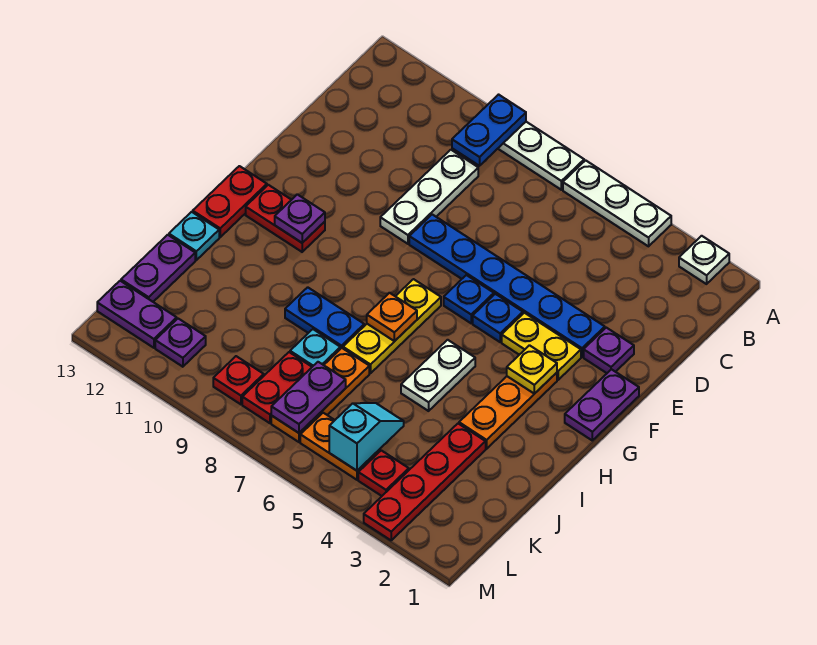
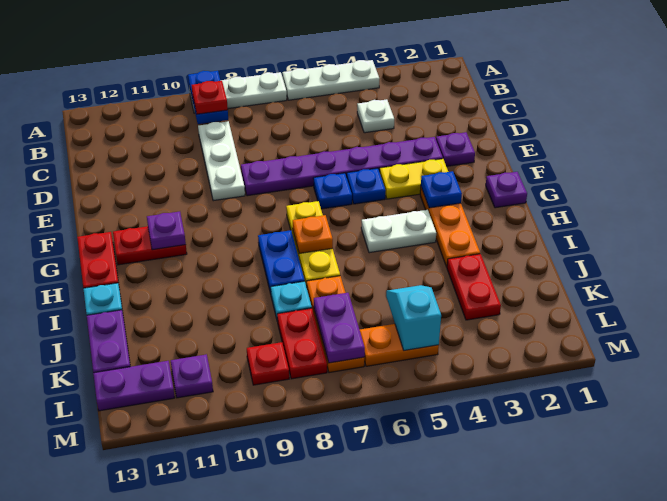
white 1x1 plate [679,236,729,284] -> white 1x1 plate moved to [357,99,394,133]
blue 1x6 plate [409,214,605,357] -> purple 1x6 plate [241,137,443,196]
purple 1x2 plate [565,369,639,440] -> purple 1x1 plate [486,172,527,208]
yellow 1x1 plate [507,345,557,394] -> blue 1x1 plate [421,171,462,208]
white 1x2 plate [401,340,475,411] -> white 1x2 plate turned to [361,210,436,253]
blue 1x2 plate [285,287,364,349] -> blue 1x2 plate turned to [258,230,305,294]
red 1x4 plate [364,424,486,540] -> red 1x2 plate [447,254,501,320]
red 1x1 plate [358,450,409,496] -> red 1x1 plate moved to [192,81,228,114]

